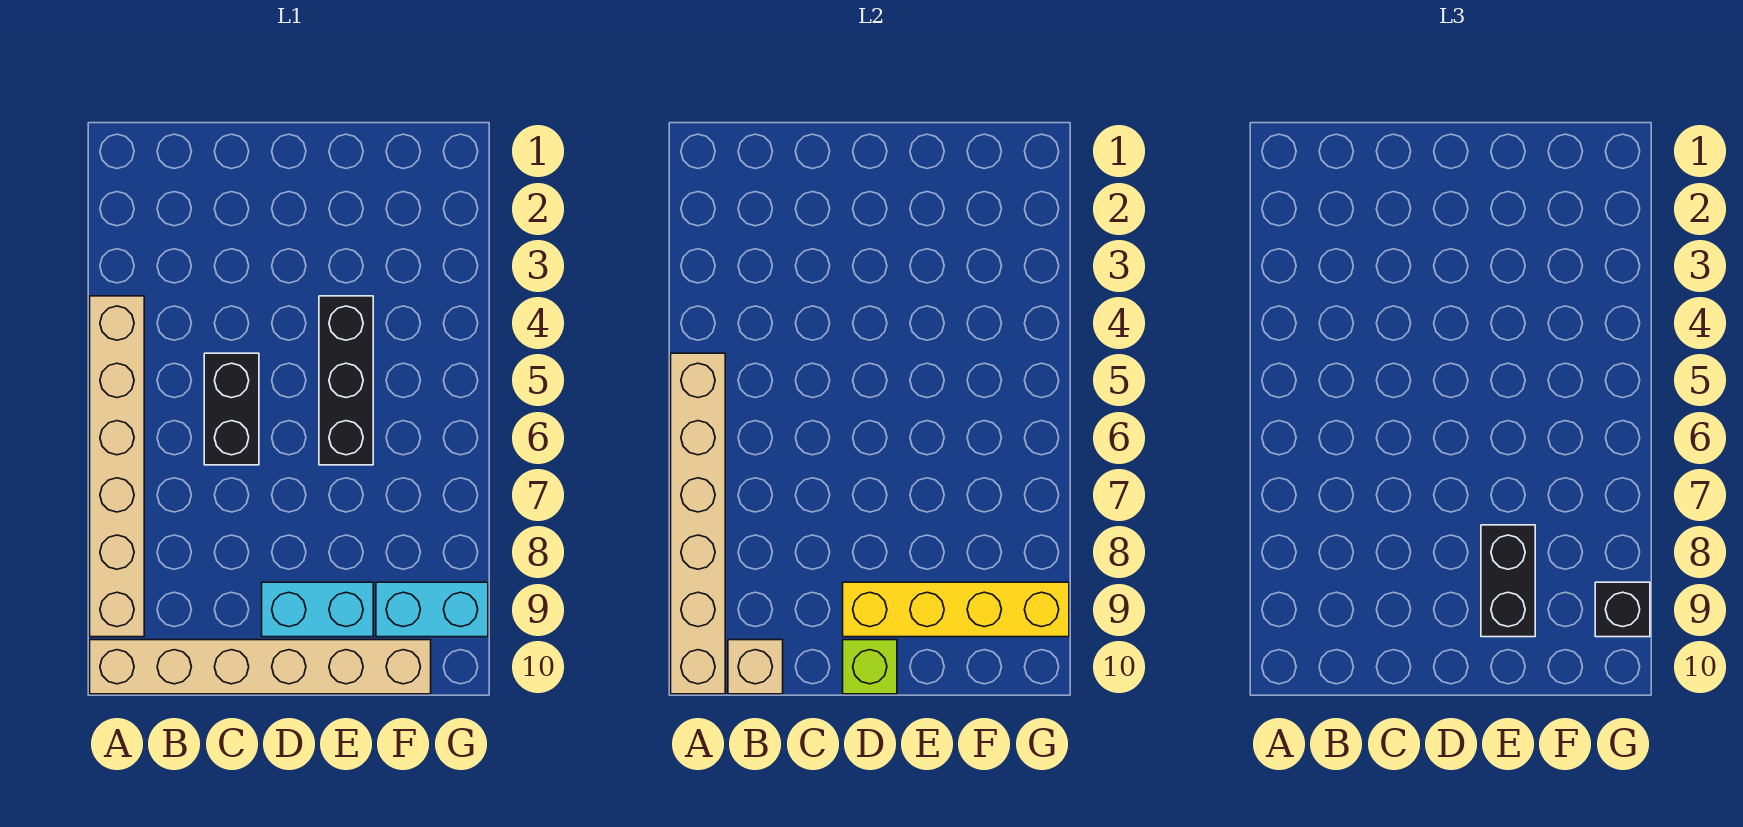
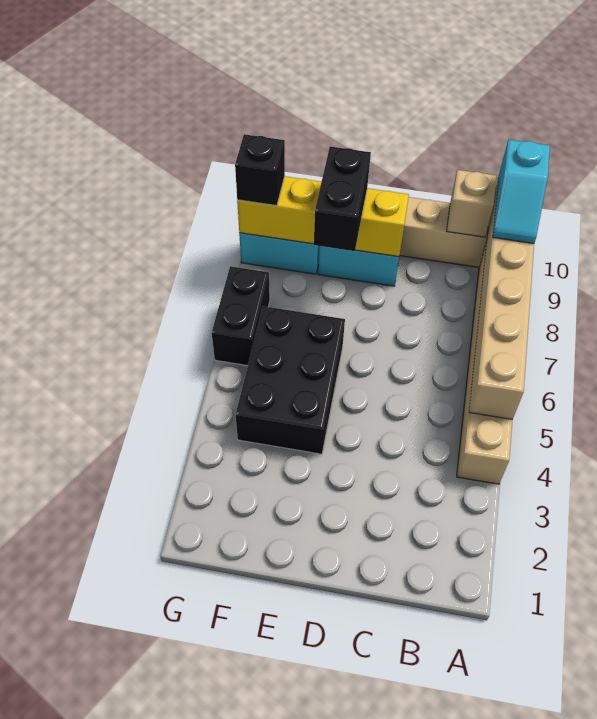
none -> cyan 1x2 slope [493,140,550,243]
black 1x2 brick [204,353,259,465] -> black 1x2 brick moved to [212,266,270,366]
lime 1x1 brick [843,640,897,694] -> none
black 1x3 brick [319,296,373,465] -> black 2x3 brick [236,306,345,454]

